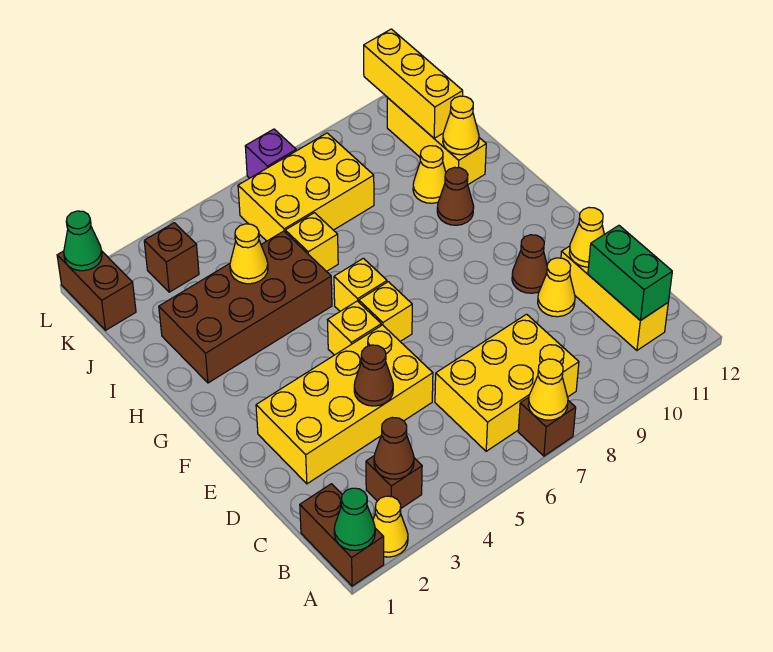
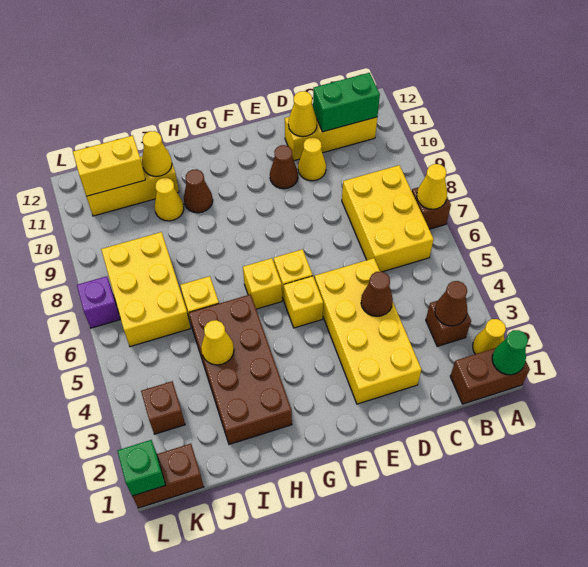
yellow 1x3 brick [364,29,463,138] -> yellow 1x2 brick [73,136,145,196]
green 1x1 cone [64,211,102,271] -> green 1x1 brick [117,440,165,496]

